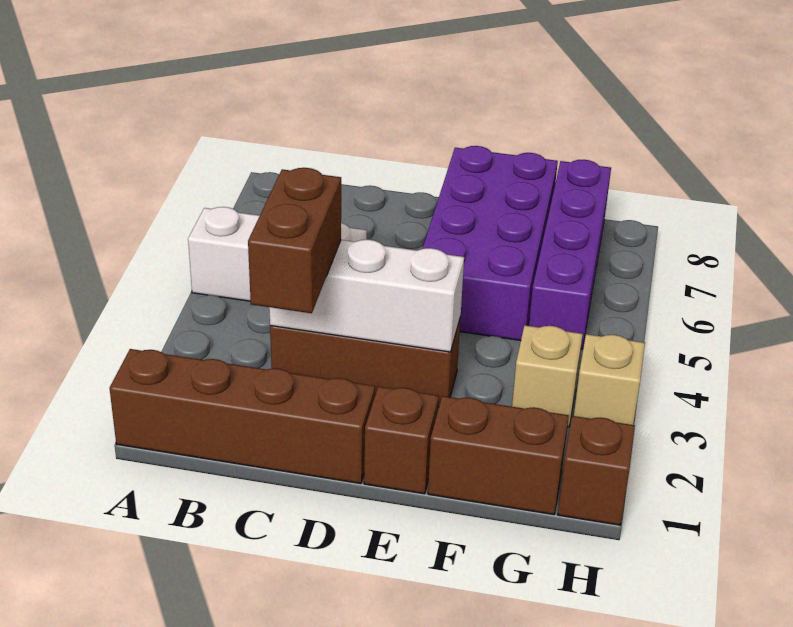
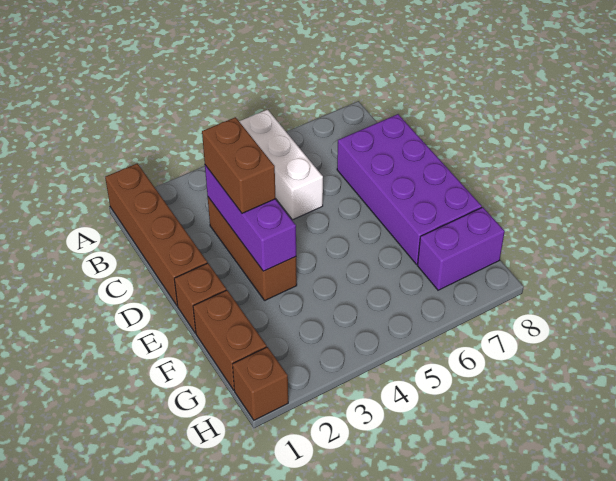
brown 1x2 brick [248,168,341,313] -> brown 1x2 brick turned to [202,117,276,213]
white 1x3 brick [269,240,464,352] -> purple 1x3 brick [205,165,296,271]
purple 2x4 brick [422,146,558,341] -> purple 2x4 brick turned to [337,114,482,264]
tan 1x1 brick [512,325,583,427] -> none
purple 1x4 brick [529,160,611,349] -> purple 1x2 brick [418,207,505,290]
tan 1x1 brick [574,334,645,425] -> none

